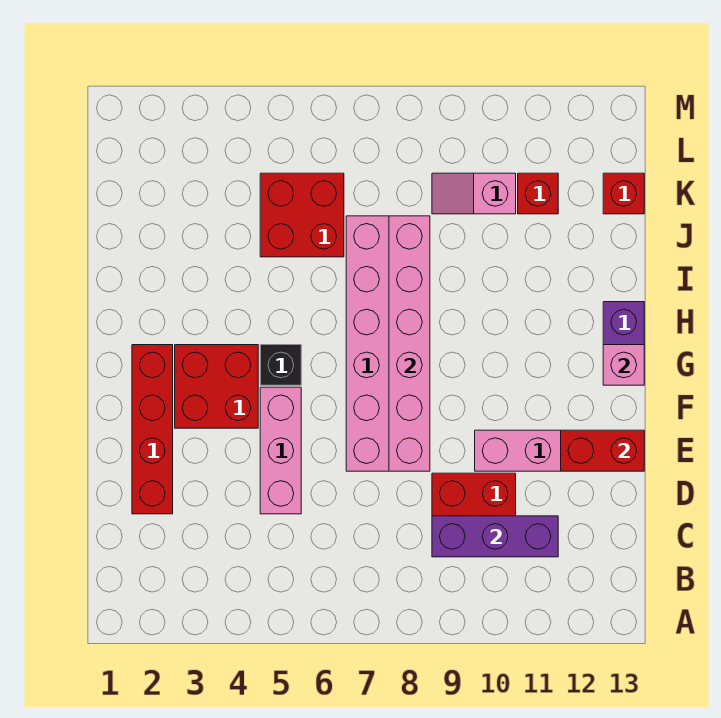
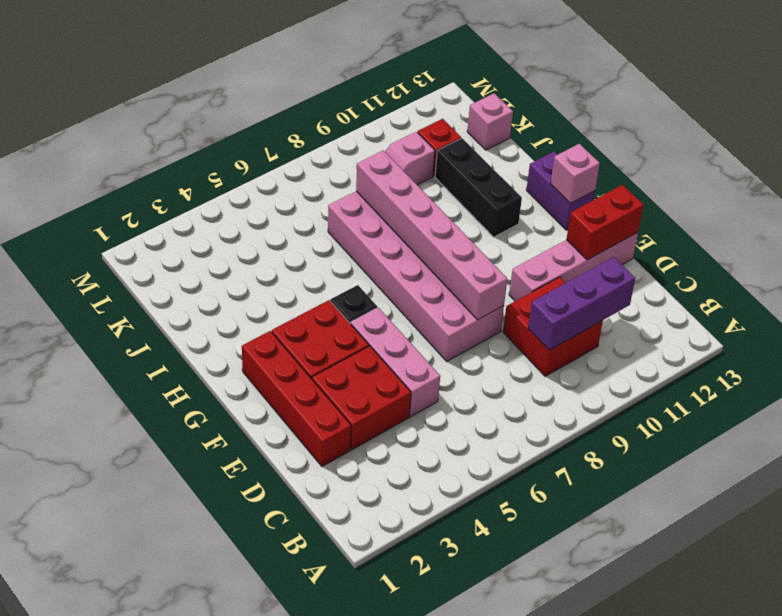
none -> black 1x3 brick [435,138,522,237]
red 2x2 brick [260,173,344,257] -> red 2x2 brick moved to [312,346,411,450]
red 1x1 brick [603,173,644,214] -> pink 1x1 brick [467,93,513,150]

